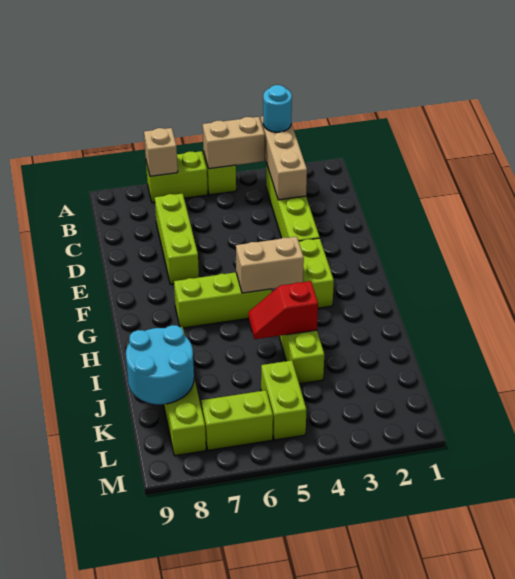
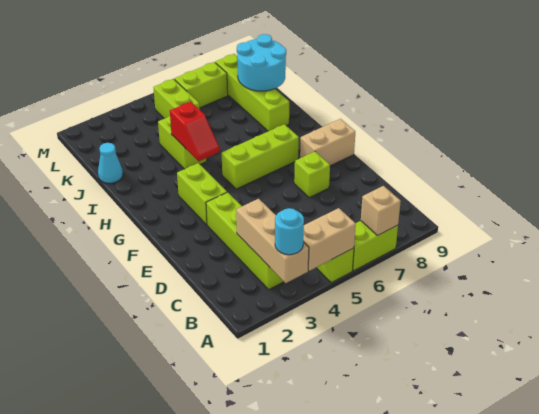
lime 1x3 brick [155,193,199,284] -> lime 1x1 brick [294,152,330,198]
tan 1x2 brick [236,237,304,293] -> tan 1x2 brick moved to [300,119,355,166]
red 1x2 slope [248,281,318,339] -> red 1x2 slope turned to [170,102,220,161]
none -> cyan 1x1 cone [98,143,123,183]

